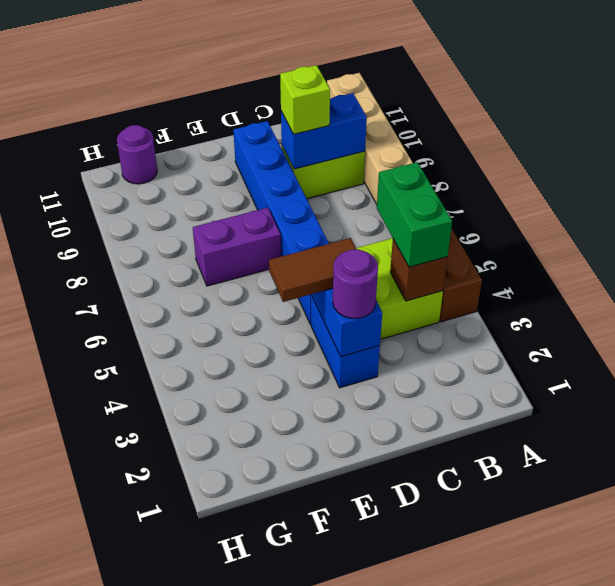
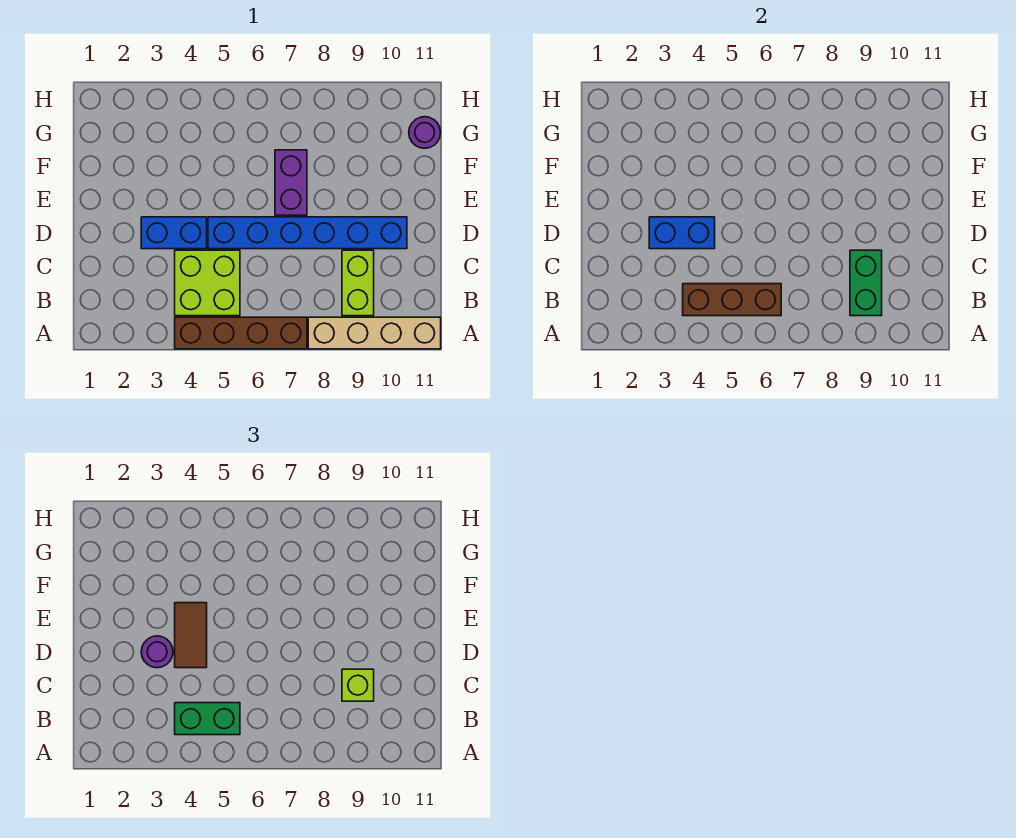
brown 1x1 brick [390,239,448,301] -> brown 1x3 brick [683,284,781,316]
blue 1x2 brick [281,93,367,169] -> green 1x2 brick [850,250,882,316]

